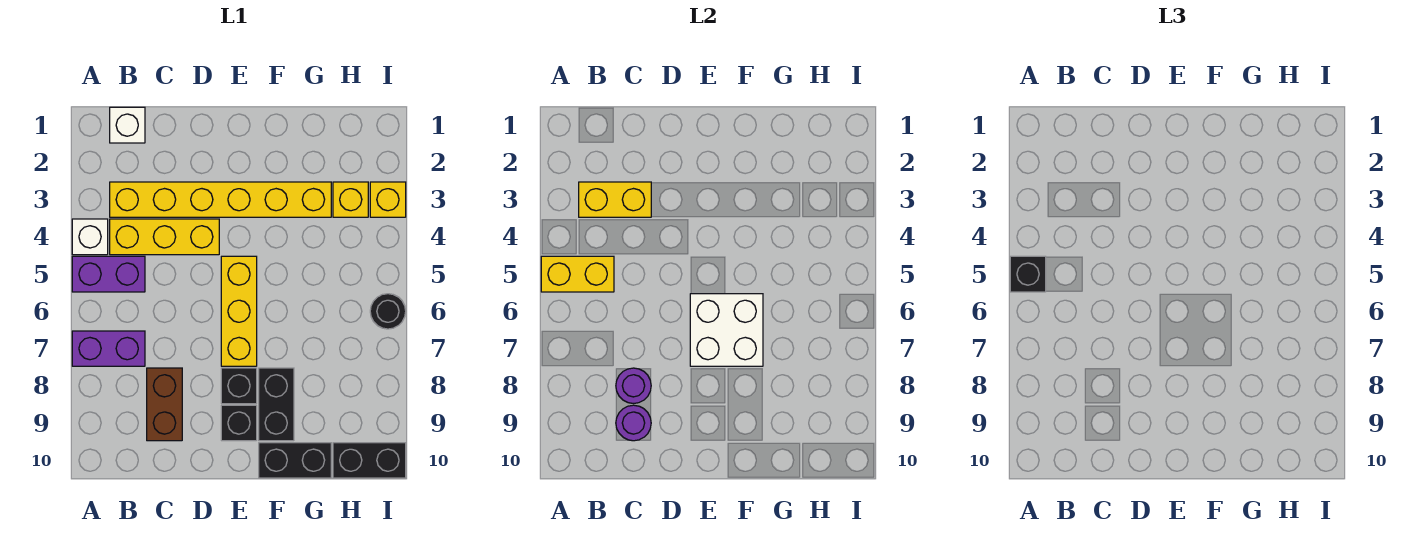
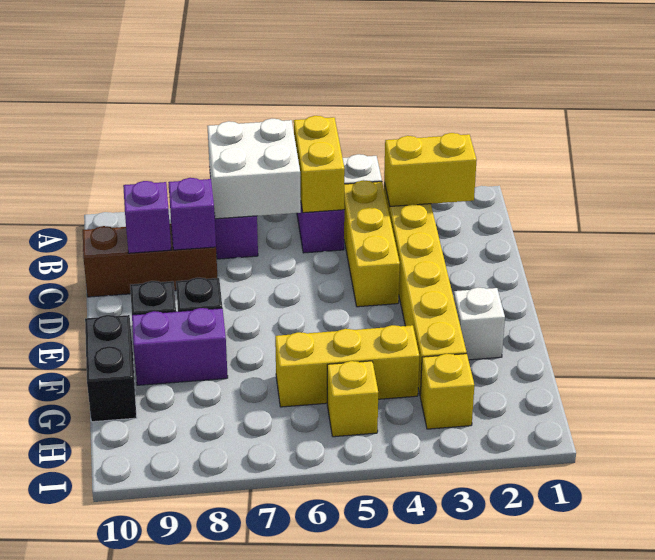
black 1x1 brick [1010,256,1046,292] -> none
white 1x1 brick [110,107,145,143] -> white 1x1 brick moved to [454,287,505,360]
yellow 1x2 brick [579,182,651,217] -> yellow 1x2 brick turned to [384,133,477,206]
brown 1x2 brick [147,368,182,441] -> brown 1x3 brick [83,224,218,297]
purple 1x1 round brick [616,368,651,404] -> purple 1x1 brick [168,178,216,250]
purple 1x1 round brick [616,405,651,441] -> purple 1x1 brick [123,181,171,253]
yellow 1x3 brick [221,256,257,366] -> yellow 1x3 brick moved to [275,325,419,407]
white 2x2 brick [690,294,763,366] -> white 2x2 brick moved to [208,119,301,219]
black 1x2 brick [259,368,294,441] -> purple 1x2 brick [132,308,228,385]
black 1x2 brick [333,443,406,478] -> none
yellow 1x1 brick [370,182,406,217] -> yellow 1x1 brick moved to [327,361,378,437]
black 1x1 round brick [370,294,406,329] -> none

